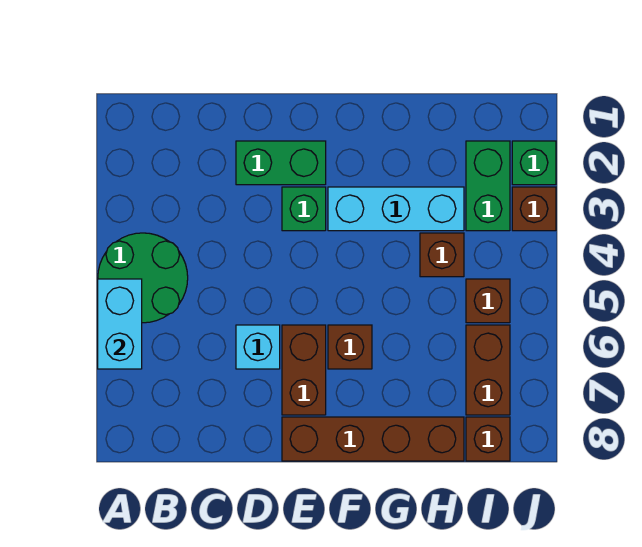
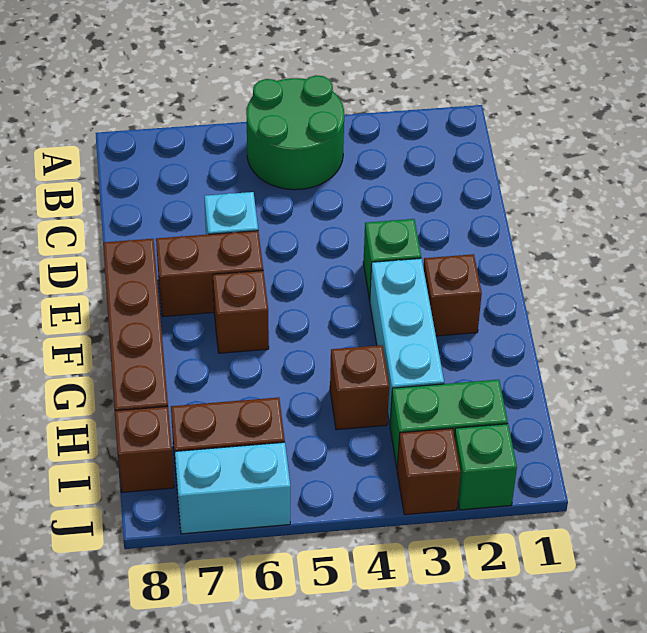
cyan 1x2 brick [98,279,142,369] -> cyan 1x2 brick moved to [175,442,291,534]
green 1x2 brick [236,141,326,185] -> none
brown 1x1 brick [466,279,510,323] -> brown 1x1 brick moved to [423,254,482,336]

